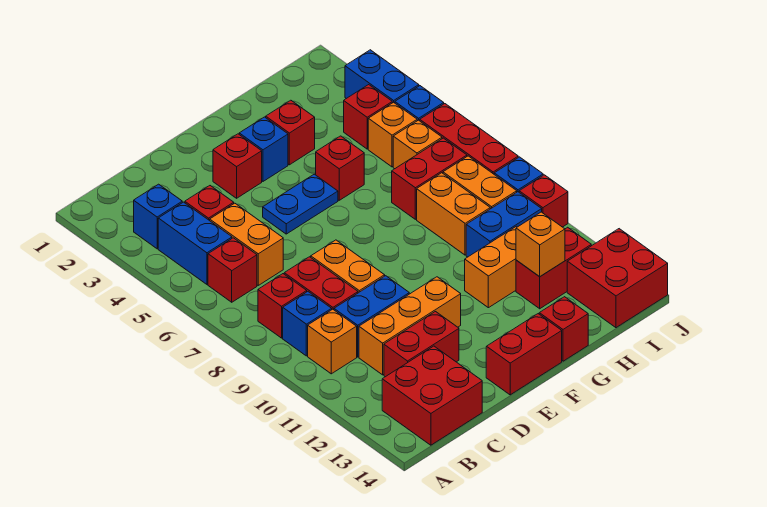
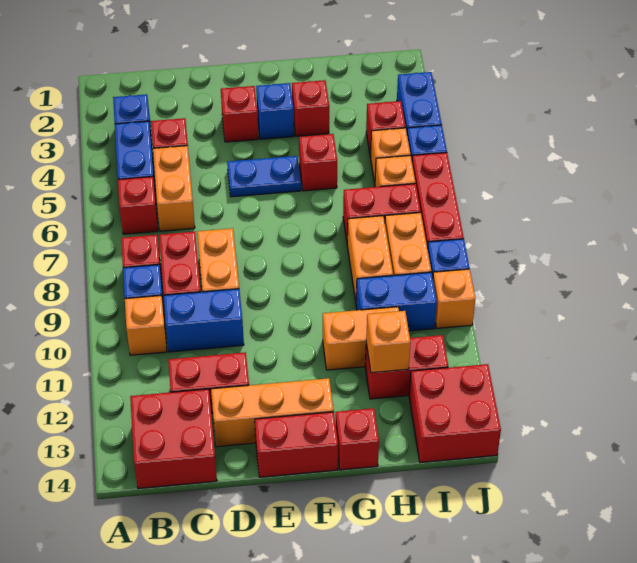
orange 1x3 brick [359,277,461,375] -> orange 1x3 brick moved to [211,378,334,447]
red 1x1 brick [519,175,568,227] -> orange 1x1 brick [433,269,475,328]

